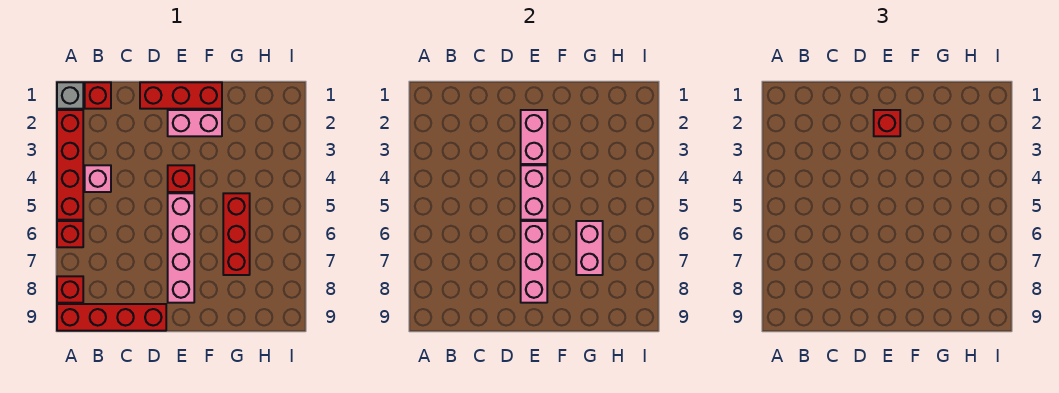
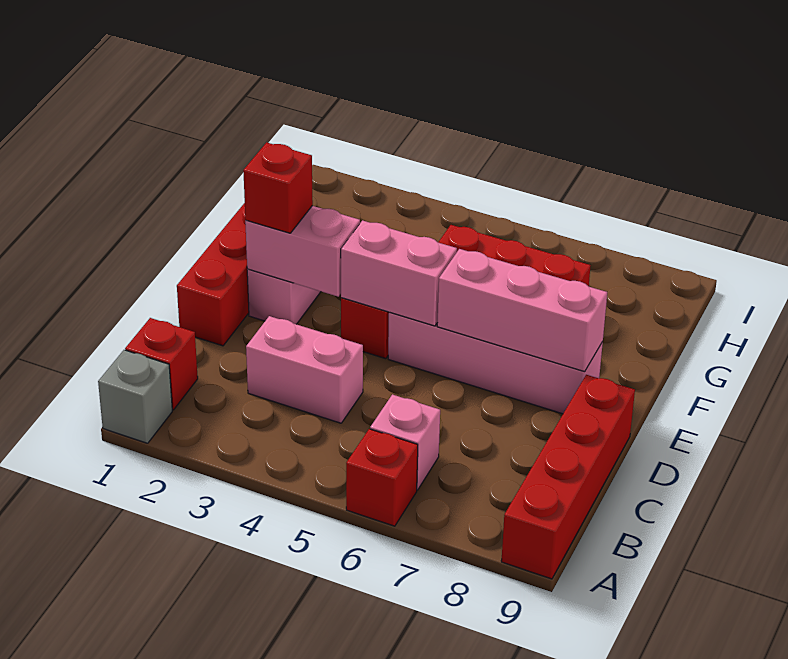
red 1x4 brick [57,110,83,220] -> none
red 1x1 brick [57,276,83,303] -> none
pink 1x1 brick [85,165,111,192] -> pink 1x1 brick moved to [370,394,440,490]
pink 1x2 brick [576,221,603,275] -> pink 1x2 brick moved to [246,316,363,423]

